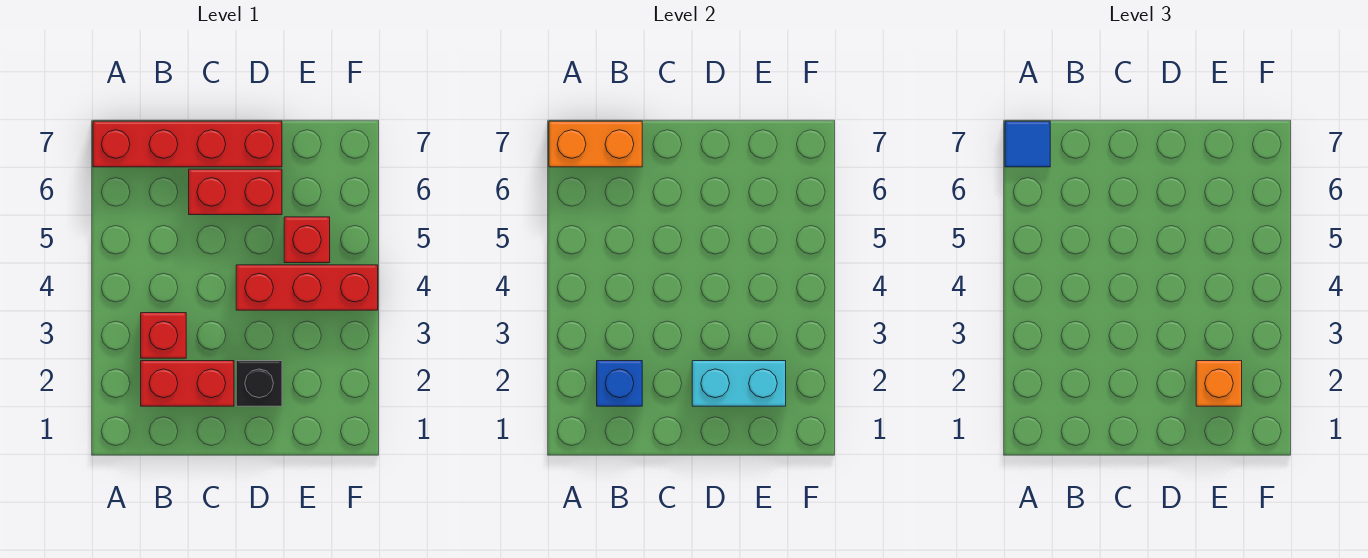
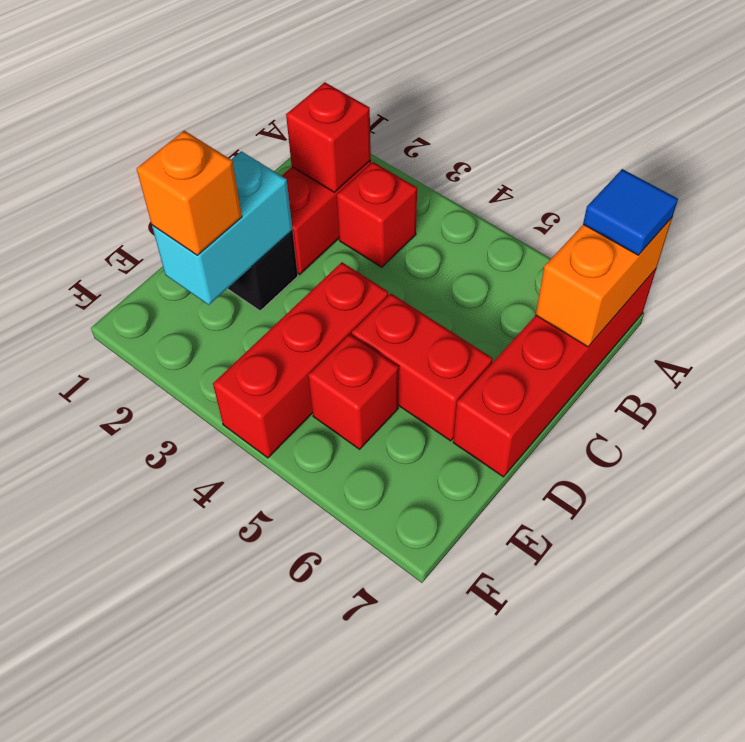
blue 1x1 brick [597,361,642,406] -> red 1x1 brick [286,82,371,192]
red 1x2 brick [189,169,282,215] -> red 1x2 brick turned to [352,294,493,441]

